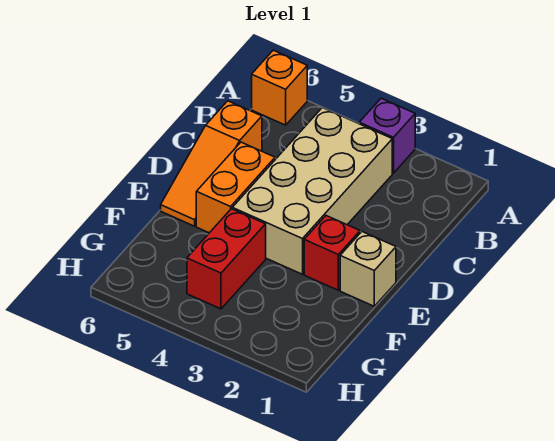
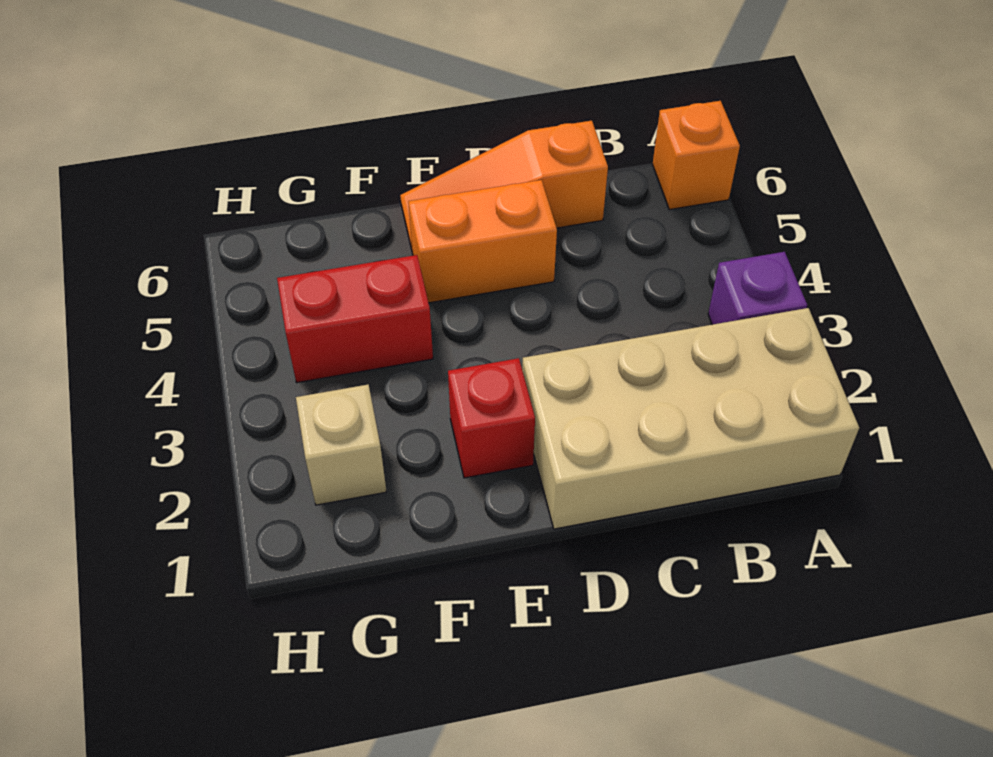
tan 2x4 brick [232,108,392,274] -> tan 2x4 brick moved to [522,308,859,529]
tan 1x1 brick [340,232,396,306] -> tan 1x1 brick moved to [296,385,387,505]

